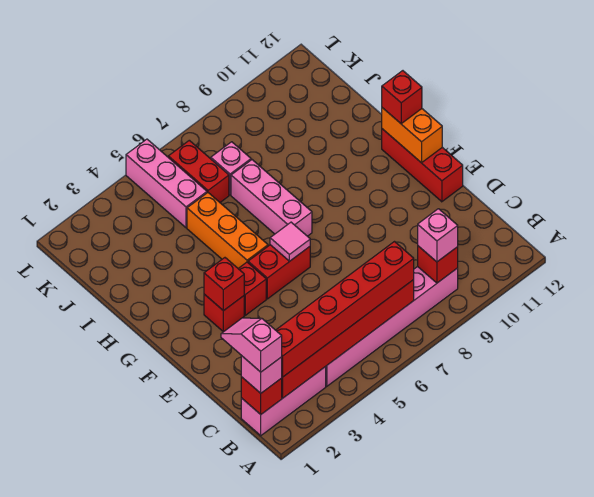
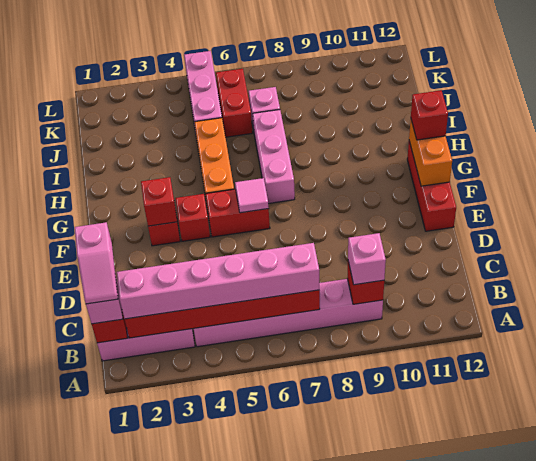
pink 1x2 slope [221,318,282,372] -> pink 1x2 slope turned to [75,222,118,304]
red 1x6 brick [276,242,414,377] -> pink 1x6 brick [117,243,319,319]

